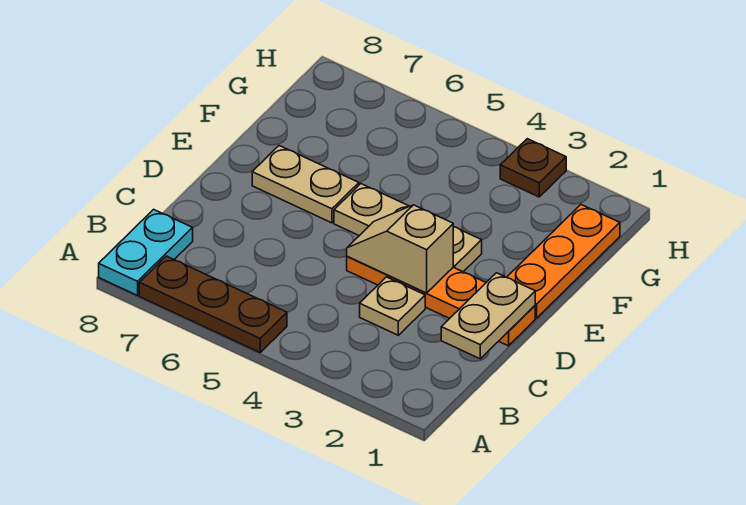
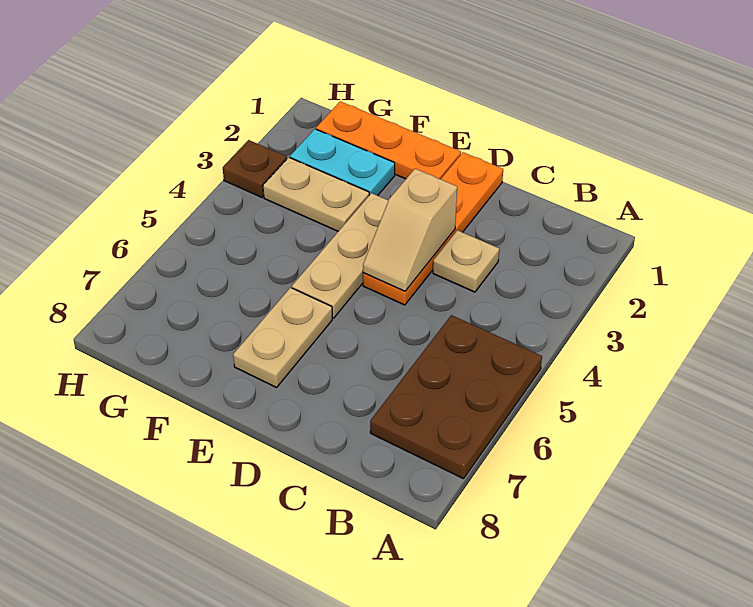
brown 1x3 plate [139,256,287,352] -> brown 2x3 plate [370,315,542,479]
cyan 1x2 plate [99,209,193,295] -> cyan 1x2 plate moved to [290,129,395,196]
tan 1x2 plate [441,273,535,359] -> tan 1x2 plate moved to [263,157,369,231]

